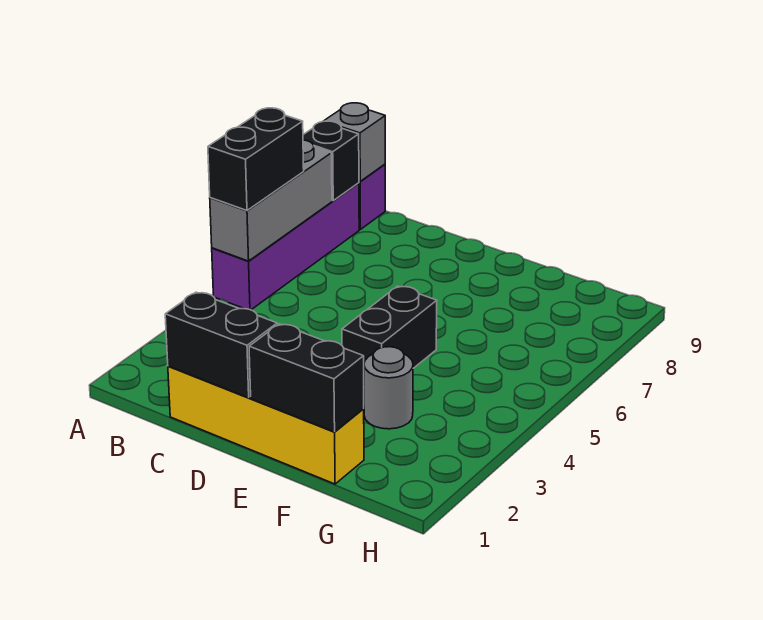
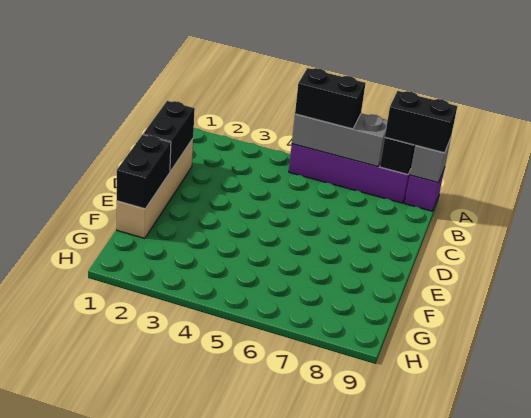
yellow 1x4 brick [168,366,364,484] -> tan 1x4 brick [117,139,193,238]
black 1x2 brick [342,286,437,368] -> black 1x2 brick moved to [385,91,457,153]
grey 1x1 round brick [364,347,413,429] -> none

